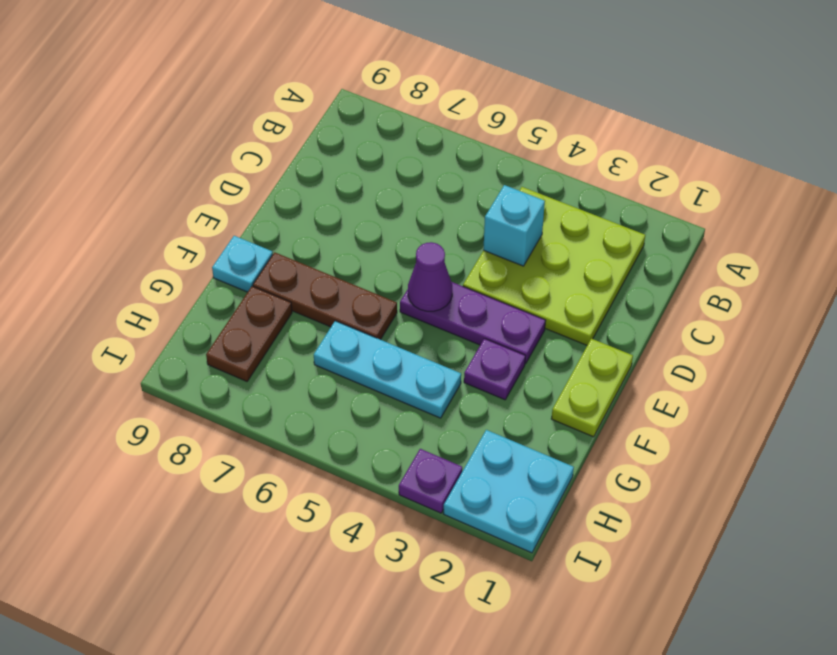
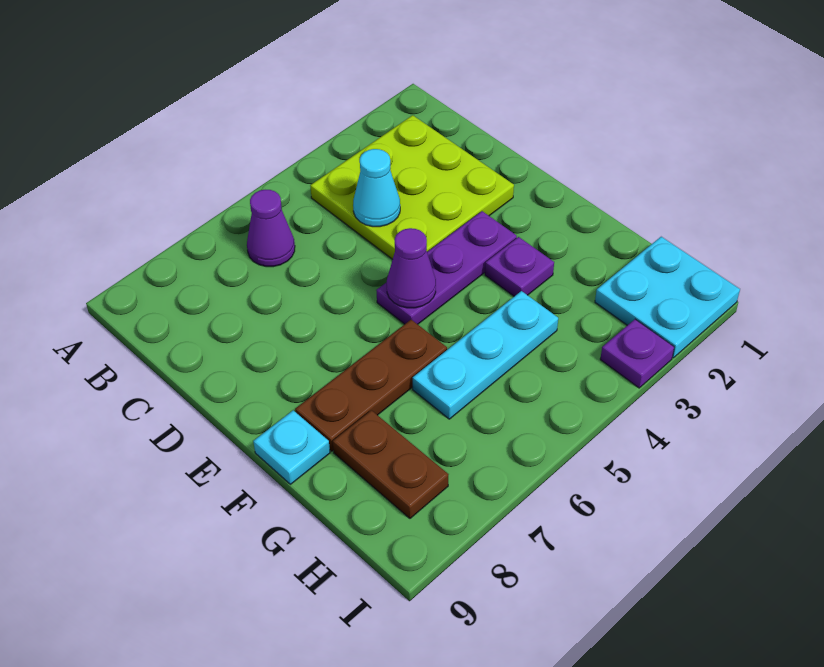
none -> purple 1x1 cone [247,190,295,267]
cyan 1x1 brick [483,185,545,266] -> cyan 1x1 cone [353,149,400,227]
lime 1x2 plate [551,339,633,437] -> none

